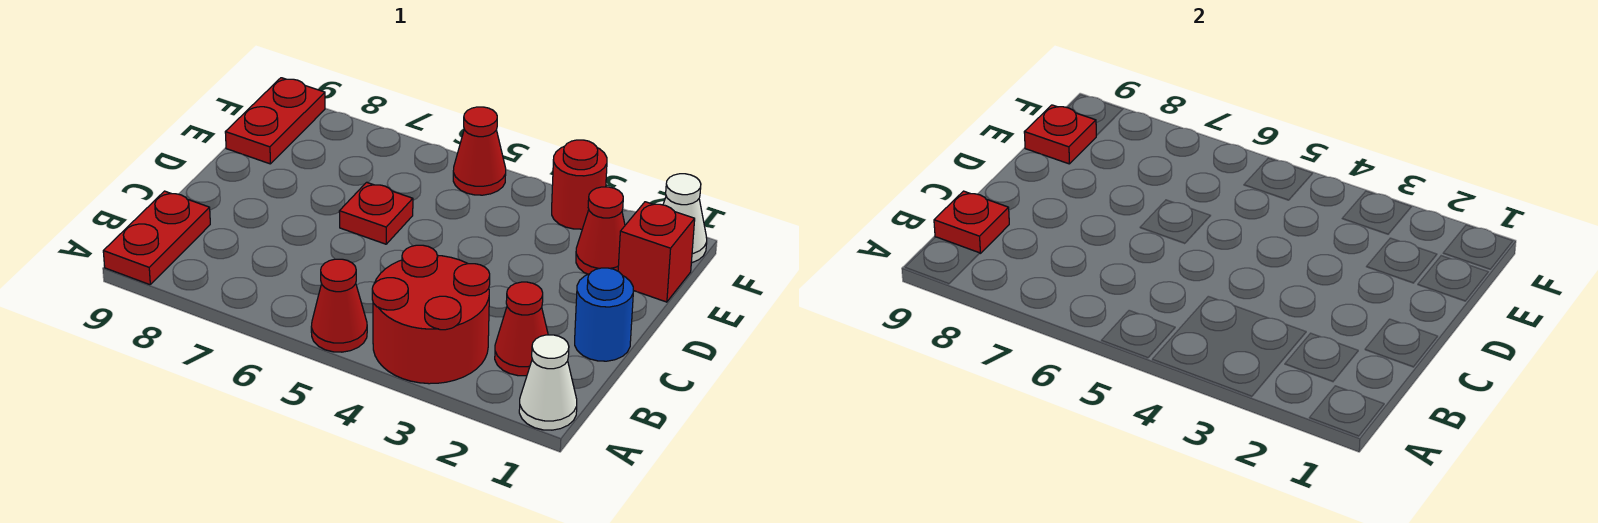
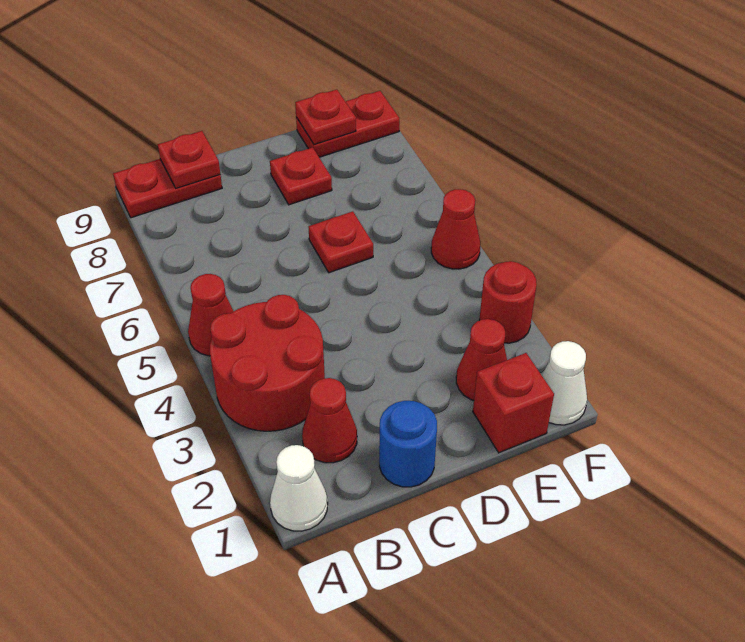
none -> red 1x1 plate [270,147,332,205]

